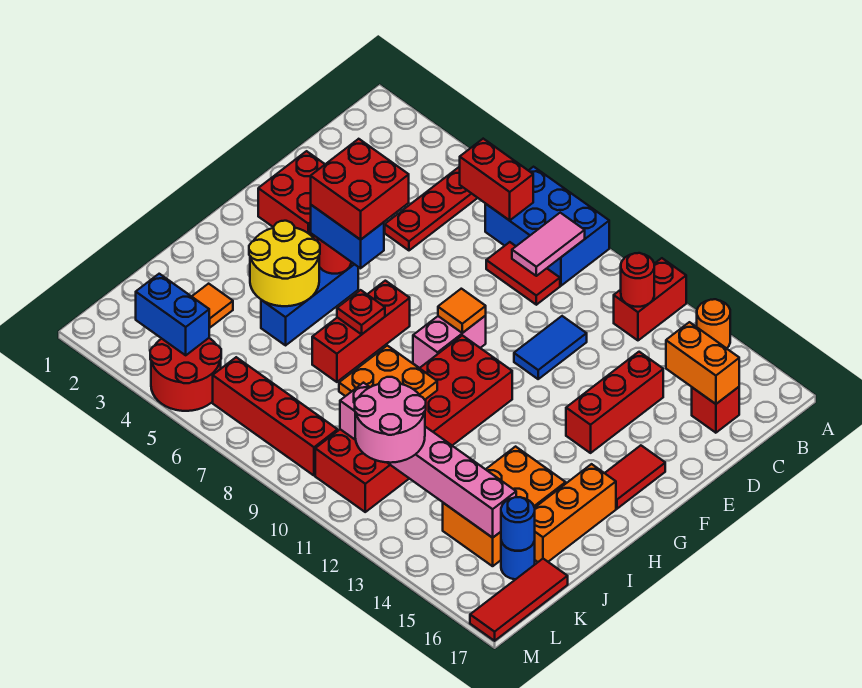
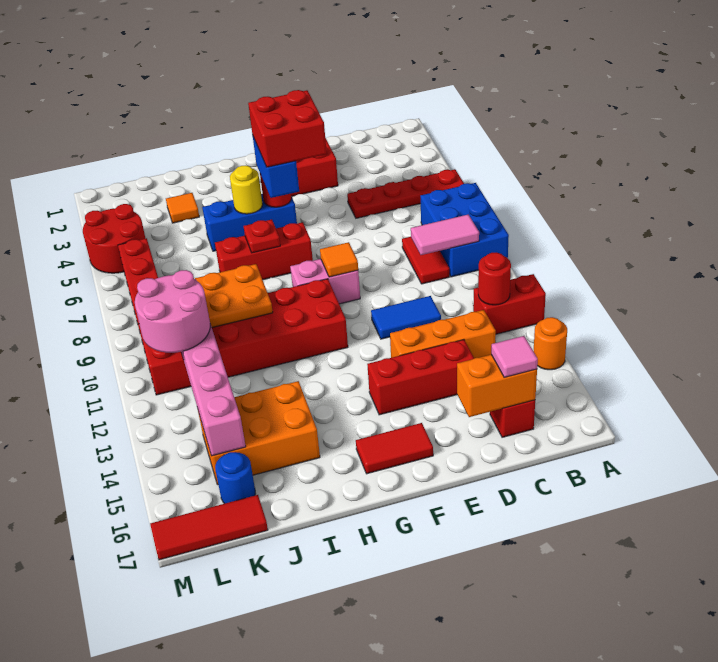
red 1x2 brick [460,139,533,220] -> none
orange 1x2 brick [666,322,739,404] -> orange 1x2 brick turned to [457,355,537,417]
none -> pink 1x1 tile [491,336,538,377]
yellow 2x2 round brick [249,221,320,306] -> yellow 1x1 round brick [230,166,263,214]
orange 1x3 brick [535,464,616,562] -> orange 1x3 brick moved to [390,310,496,358]
blue 1x1 round brick [501,497,535,551] -> none
blue 1x2 brick [136,274,209,355] -> none

